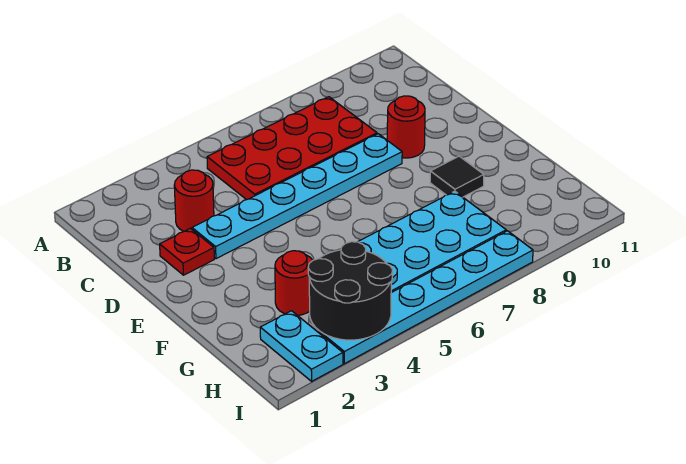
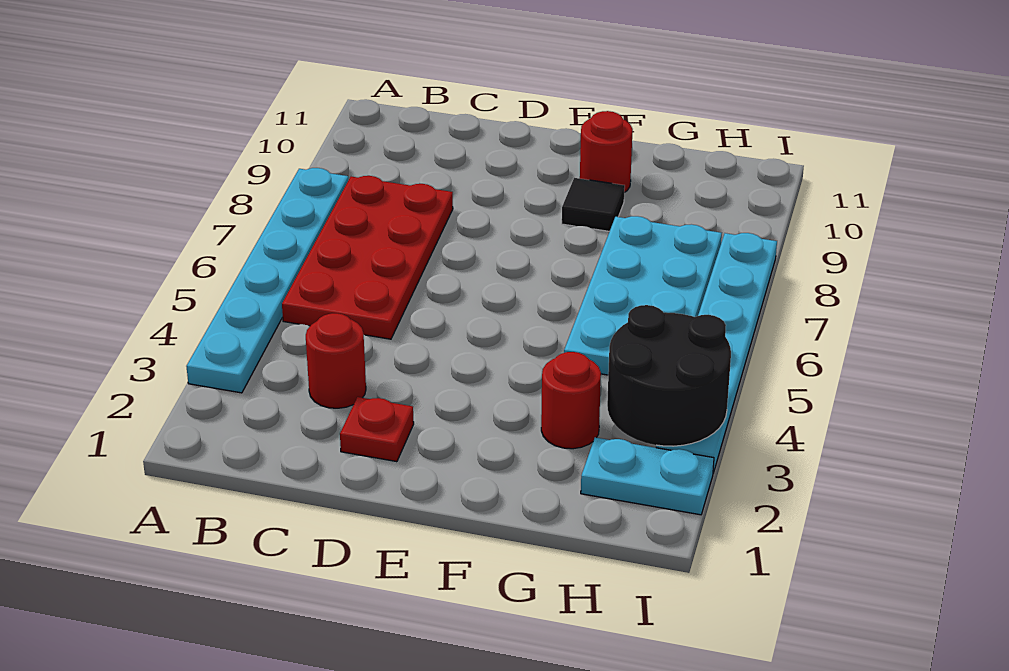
cyan 1x6 plate [192,134,402,259] -> cyan 1x6 plate moved to [186,168,348,393]
red 1x1 round brick [387,96,425,158] -> red 1x1 round brick moved to [580,111,633,193]

